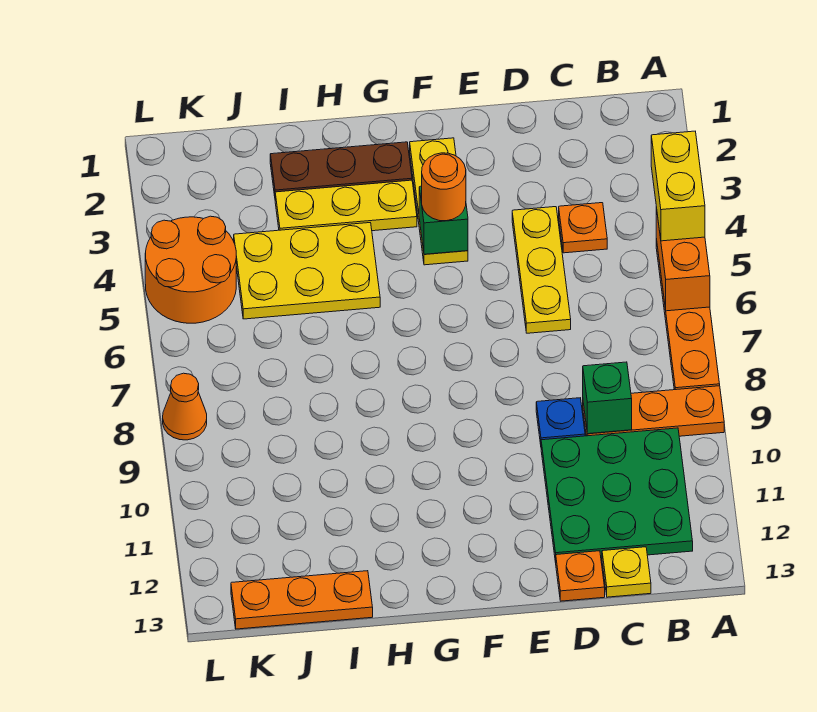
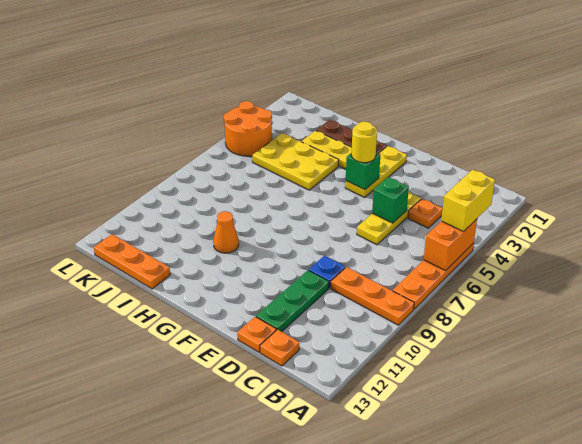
green 3x3 plate [541,428,693,562] -> green 1x3 plate [256,270,329,332]
green 1x1 brick [583,362,632,434] -> green 1x1 brick moved to [372,177,409,223]
yellow 1x1 plate [602,547,651,597] -> orange 1x1 plate [260,329,299,366]
orange 1x1 round brick [422,153,466,221] -> yellow 1x1 round brick [351,122,377,163]
orange 1x1 cone [163,373,207,440] -> orange 1x1 cone moved to [213,211,239,253]

